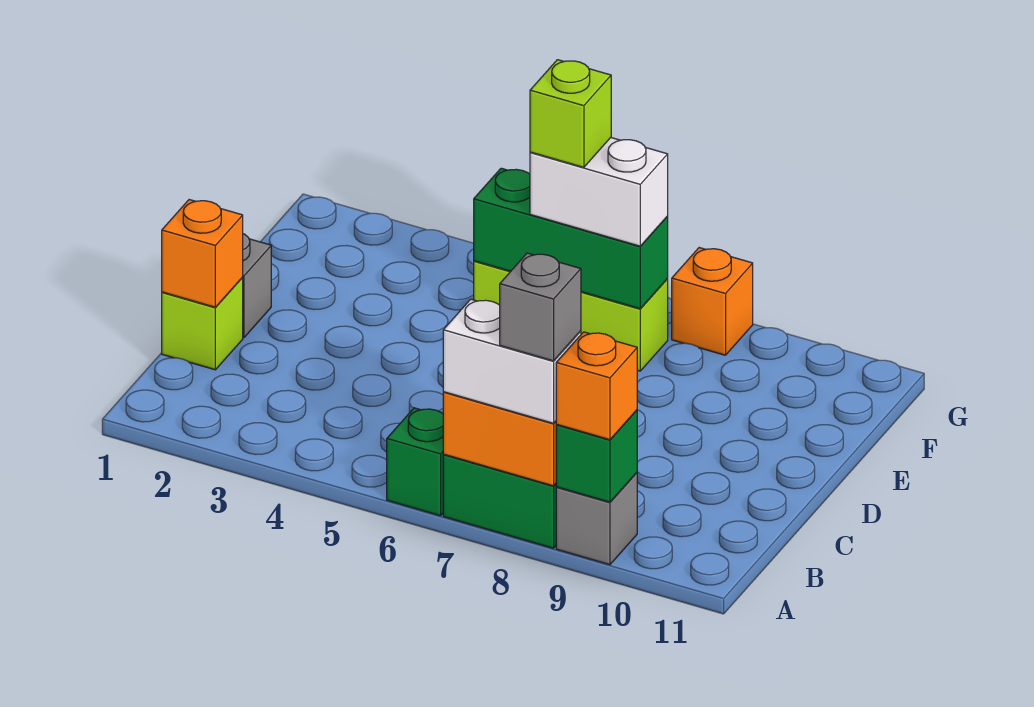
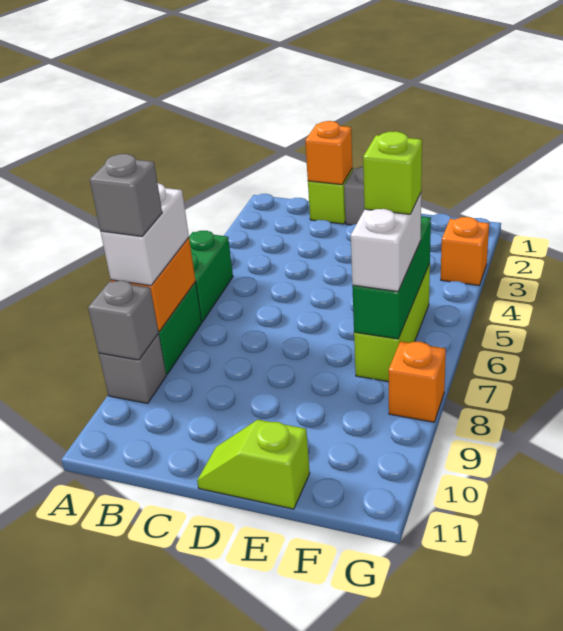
green 1x1 brick [387,408,444,516] -> green 1x2 brick [189,231,233,322]
green 1x1 brick [556,410,637,502] -> grey 1x1 brick [88,281,159,360]
orange 1x1 brick [556,332,637,440] -> orange 1x1 brick moved to [441,217,489,285]
none -> lime 1x2 slope [197,420,310,509]

